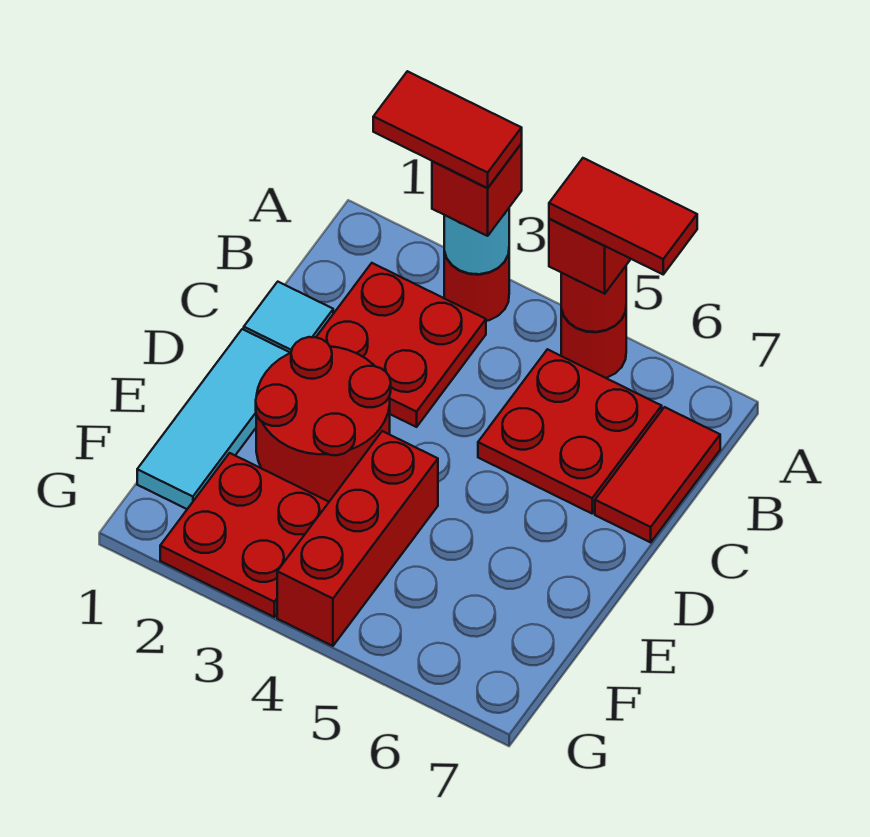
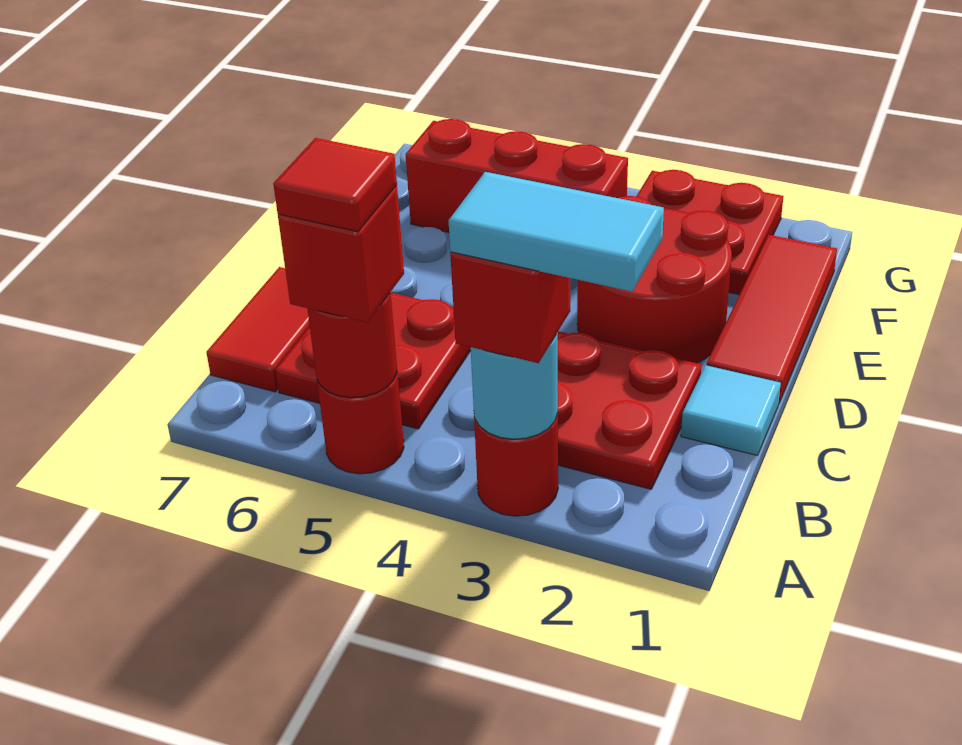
red 1x2 tile [373,71,522,188] -> cyan 1x2 tile [449,172,664,291]
red 1x2 tile [549,158,697,274] -> red 1x1 tile [273,138,397,232]
cyan 1x3 tile [137,329,290,509] -> red 1x3 tile [706,235,837,404]
red 1x3 brick [277,431,438,646] -> red 1x3 brick turned to [405,119,628,232]

